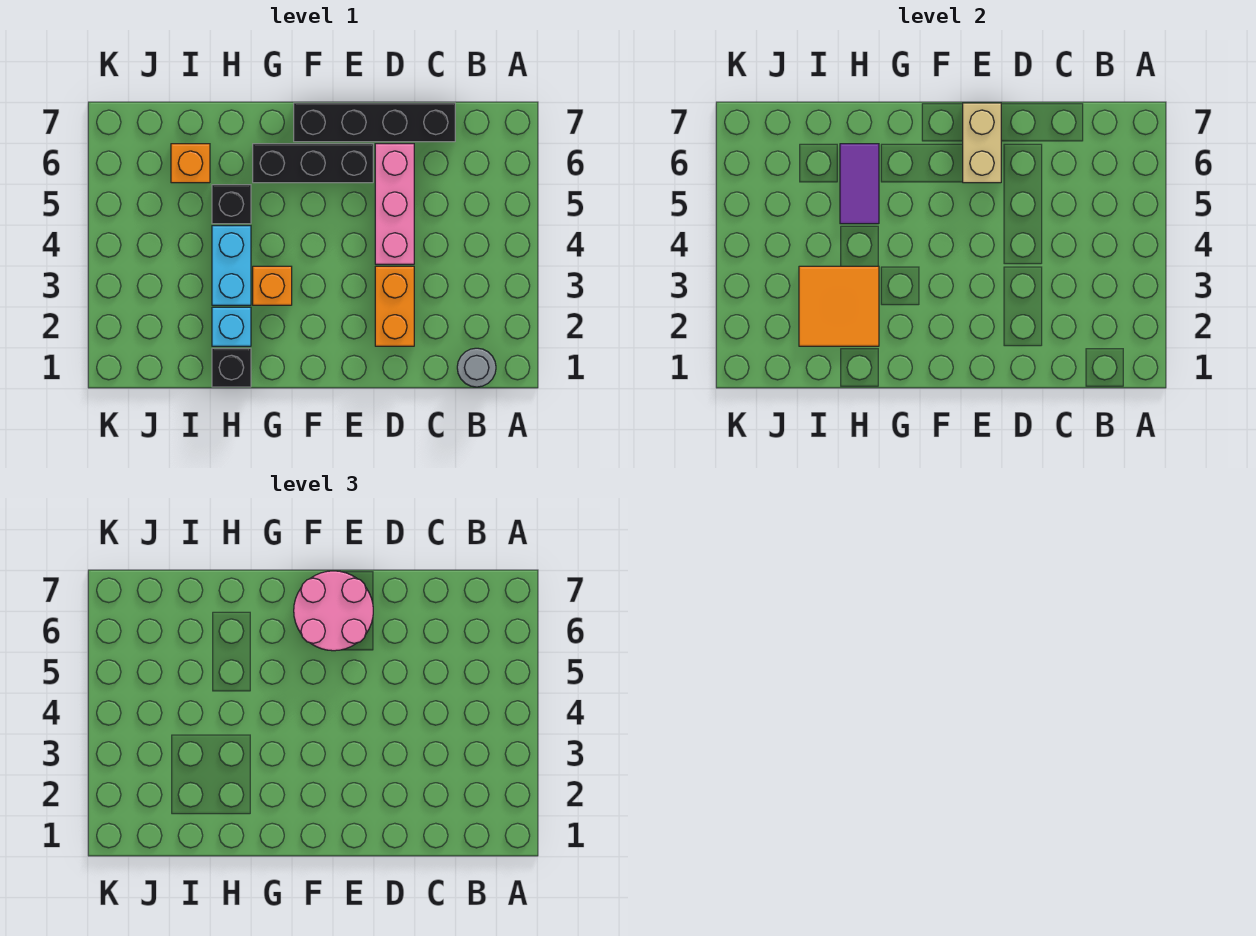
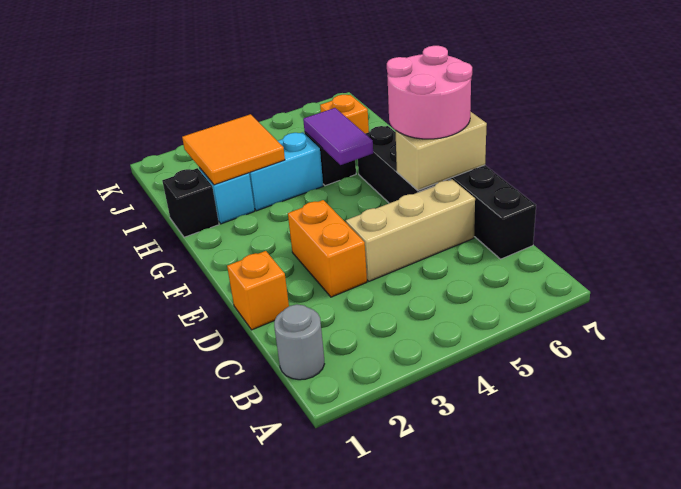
orange 1x2 brick [375,266,414,346] -> orange 1x2 brick turned to [288,200,367,297]
pink 1x3 brick [375,144,414,264] -> tan 1x3 brick [346,179,475,281]
orange 1x1 brick [253,266,292,305] -> orange 1x1 brick moved to [227,251,289,330]
purple 1x2 tile [840,144,879,224] -> purple 1x2 tile turned to [303,108,373,165]

